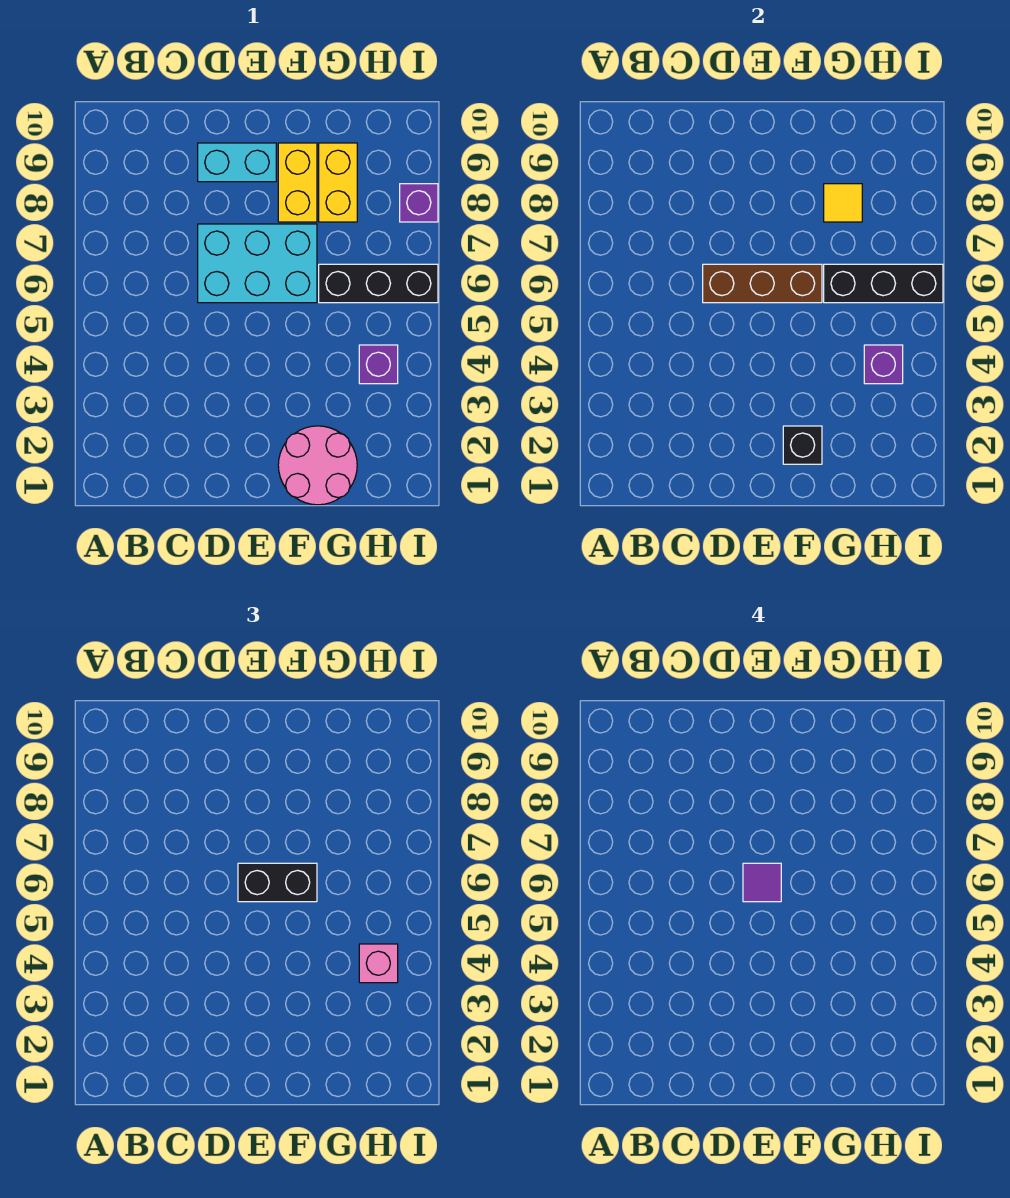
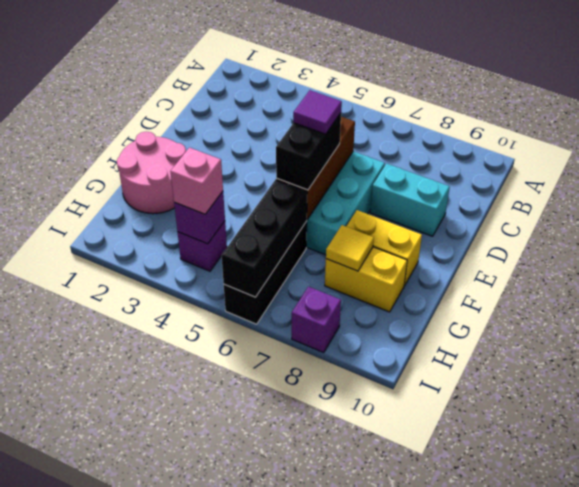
cyan 1x2 brick [198,143,276,182] -> cyan 1x2 brick turned to [370,164,450,236]
black 1x1 brick [783,426,822,464] -> none

